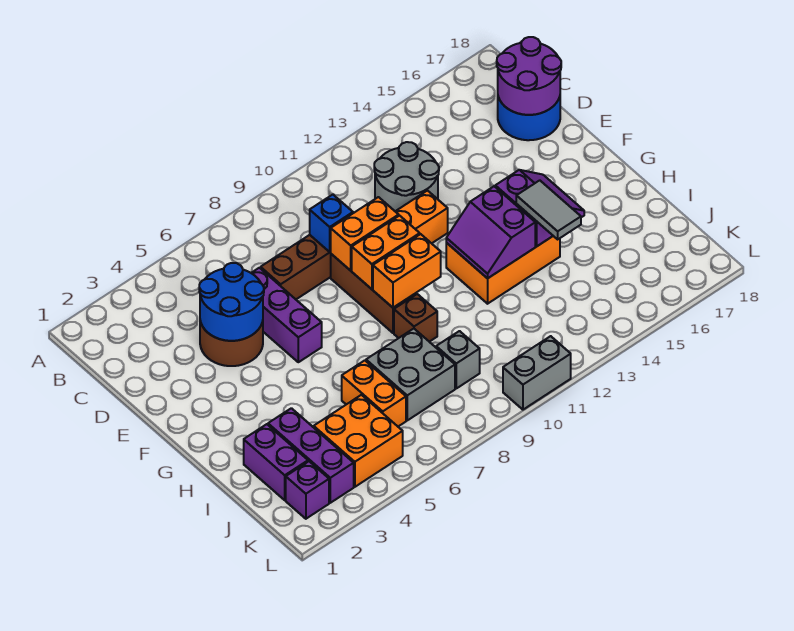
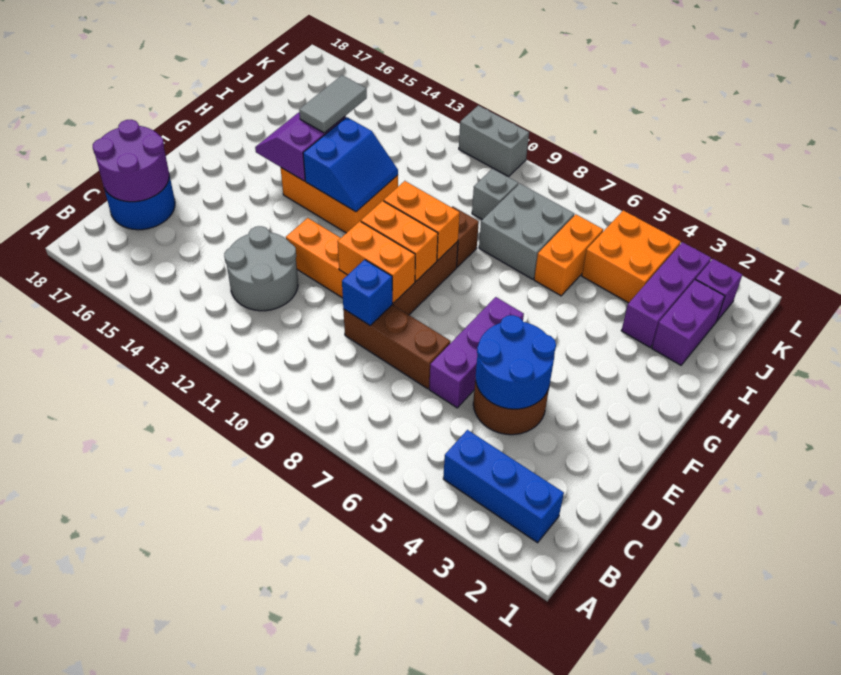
none -> blue 1x3 brick [443,430,564,543]
purple 2x2 slope [446,186,535,278] -> blue 2x2 slope [303,117,398,212]

